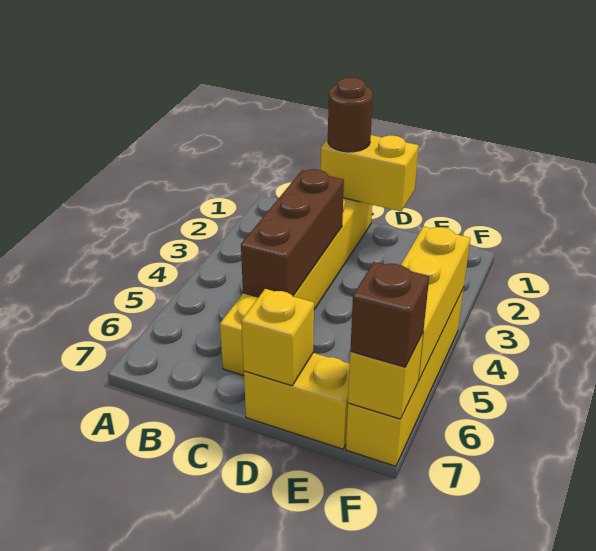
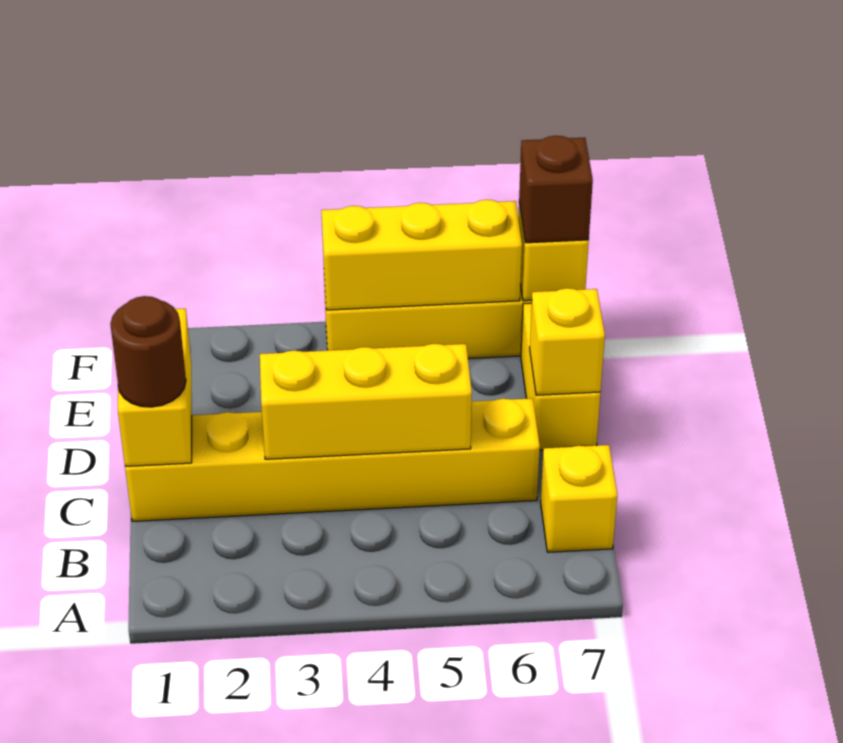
none -> yellow 1x1 brick [541,445,617,552]
brown 1x3 brick [241,169,344,297] -> yellow 1x3 brick [260,344,472,459]

